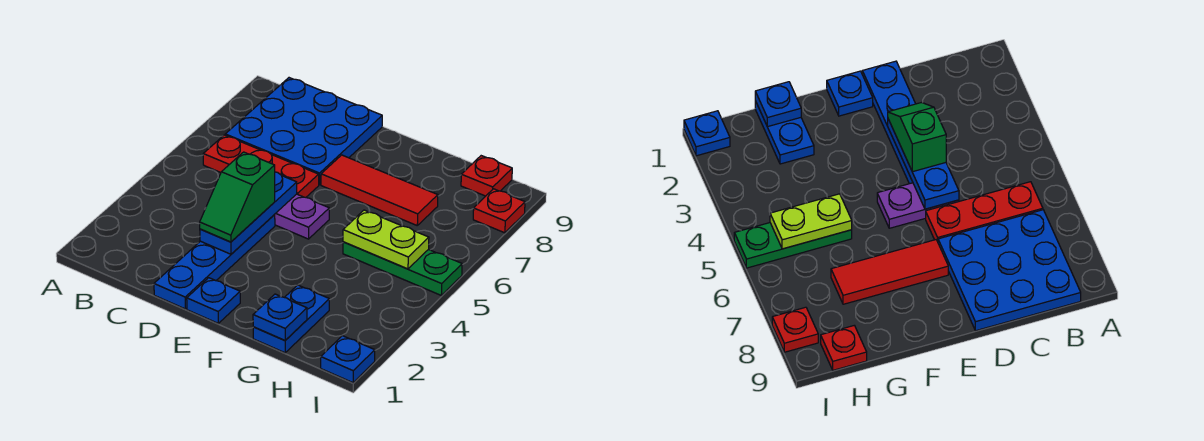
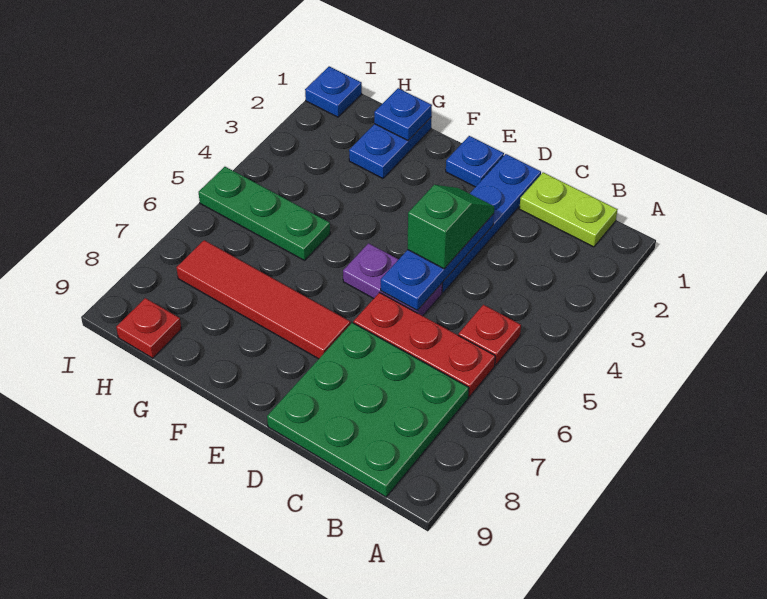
blue 3x3 plate [225,78,382,185] -> green 3x3 plate [267,323,469,497]
red 1x3 tile [321,155,438,225] -> red 1x4 tile [176,240,350,359]
lime 1x2 plate [343,210,429,269] -> lime 1x2 plate moved to [519,172,618,247]
red 1x1 plate [473,189,525,233] -> red 1x1 plate moved to [458,305,521,365]

